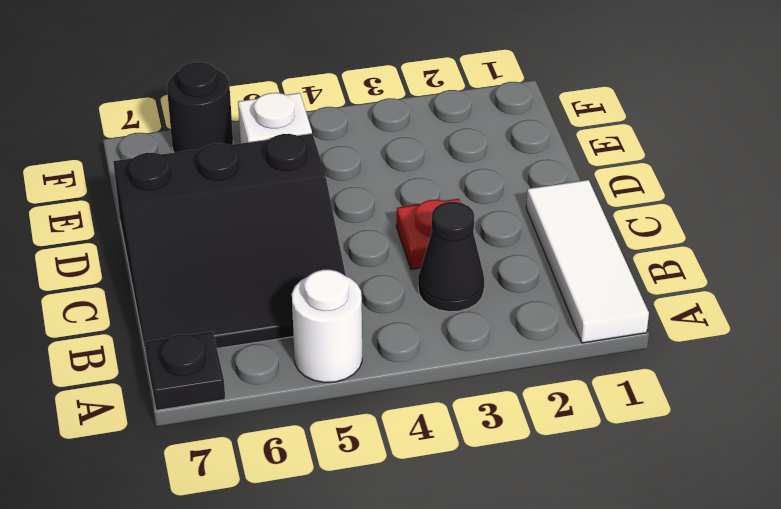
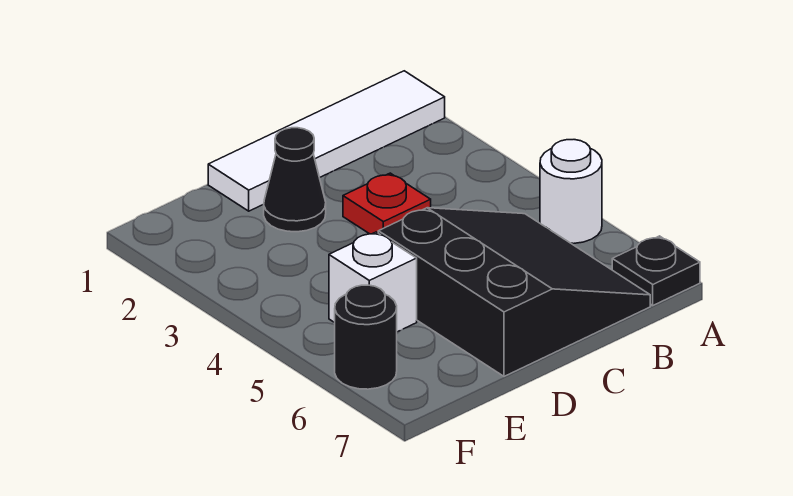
white 1x3 tile [526,180,649,343] -> white 1x4 tile [208,71,445,211]
black 1x1 cone [418,202,484,312] -> black 1x1 cone moved to [264,128,326,232]

